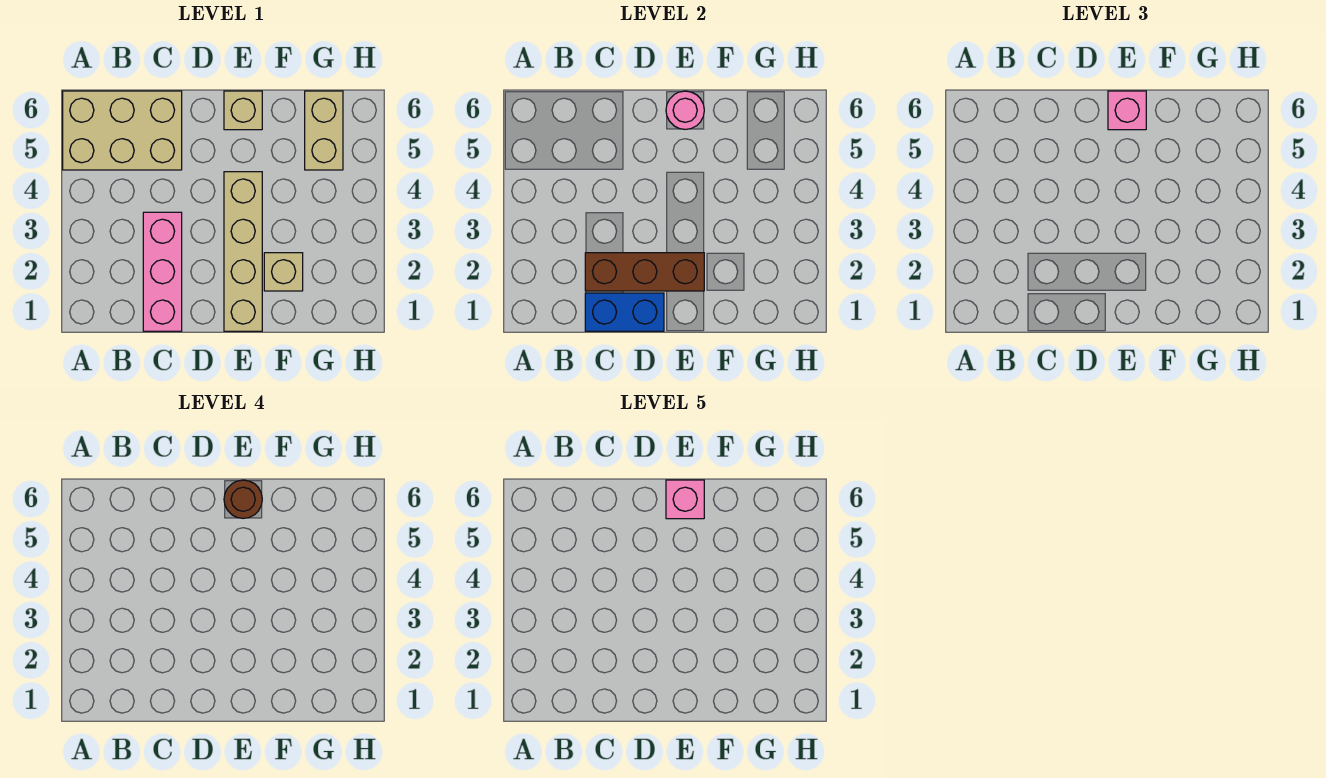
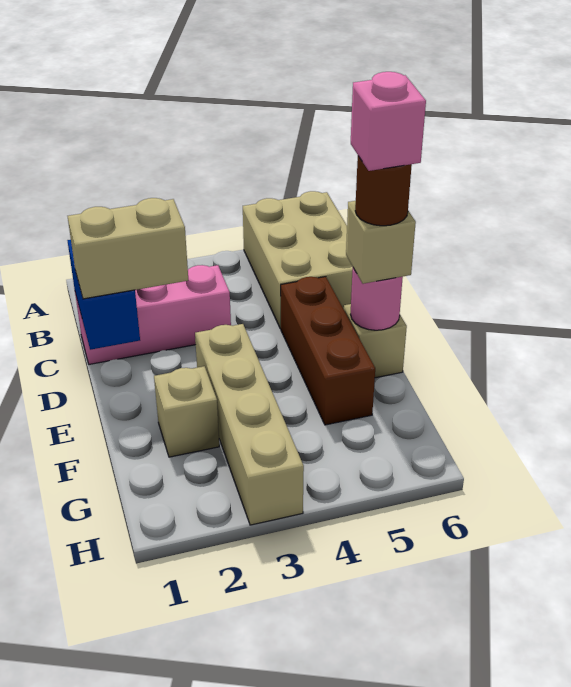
brown 1x3 brick [585,253,704,291] -> brown 1x3 brick moved to [281,277,375,425]
tan 1x4 brick [224,172,262,331] -> tan 1x4 brick turned to [195,324,304,525]
pink 1x1 brick [1108,91,1146,130] -> tan 1x1 brick [346,201,416,284]
tan 1x2 brick [305,91,343,170] -> tan 1x2 brick moved to [68,198,188,299]

